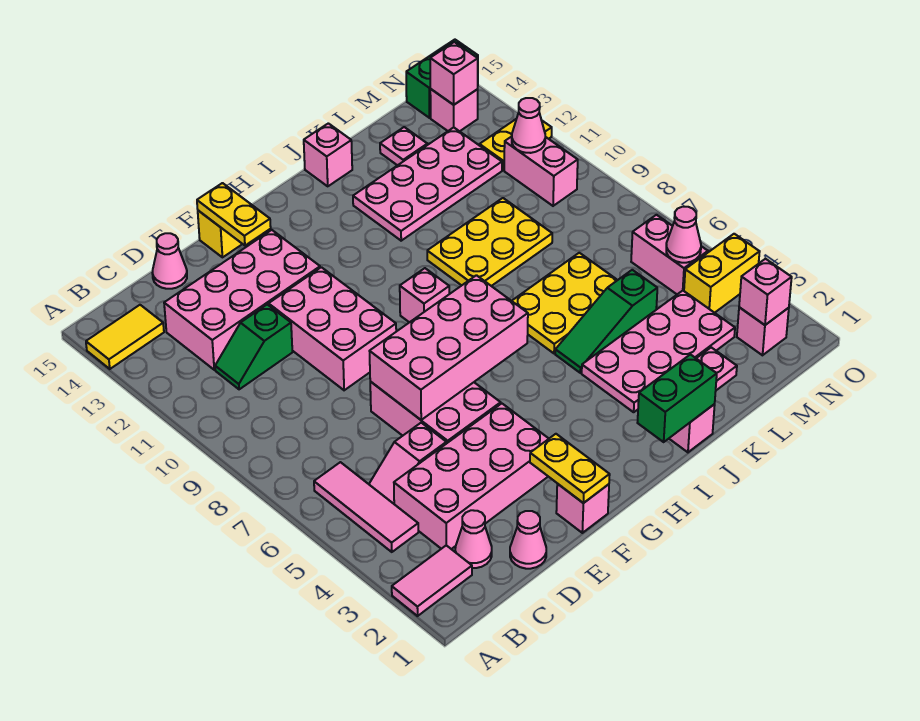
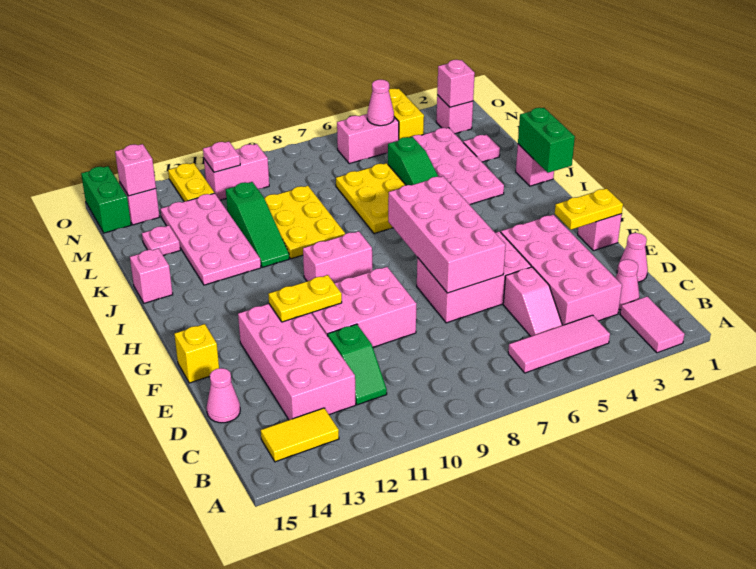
yellow 1x2 tile [86,305,164,369] -> yellow 1x2 tile turned to [261,408,339,462]
yellow 1x2 plate [197,183,271,246] -> yellow 1x2 plate moved to [268,275,342,322]
pink 1x1 brick [400,268,449,322] -> pink 1x2 brick [303,231,372,283]
none -> green 1x3 slope [226,182,289,267]
pink 1x1 cone [512,98,545,153] -> pink 1x1 plate [203,142,240,172]

